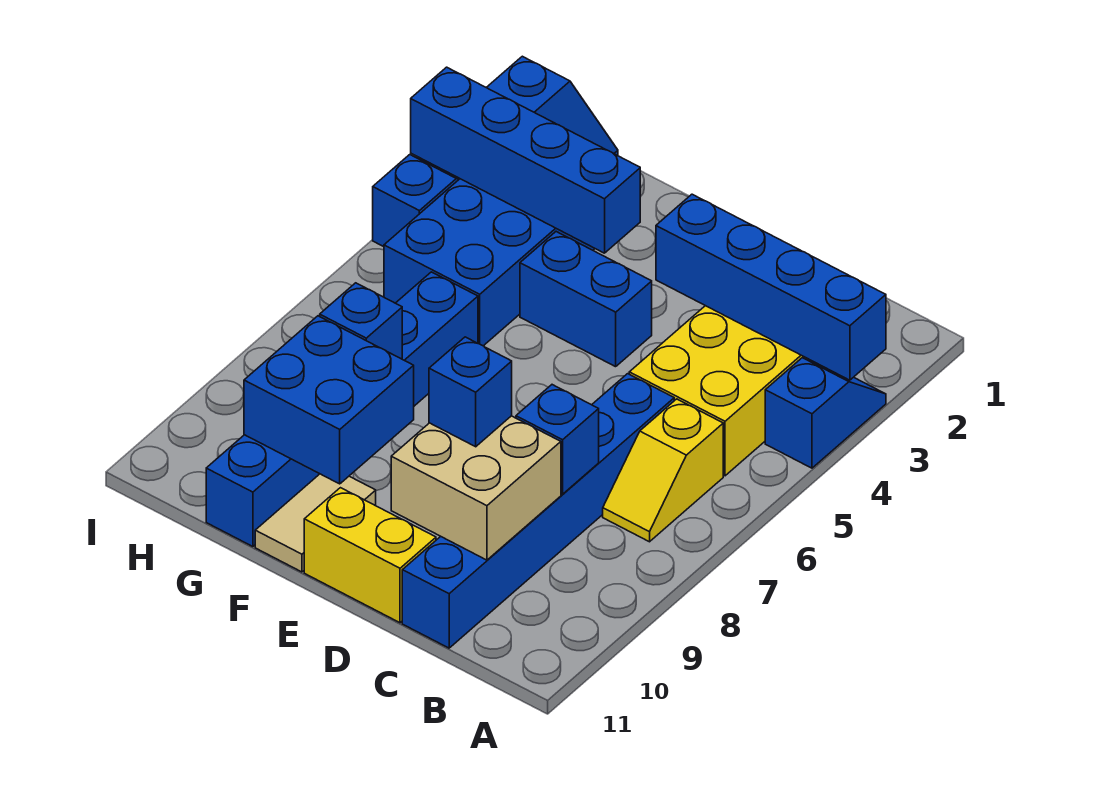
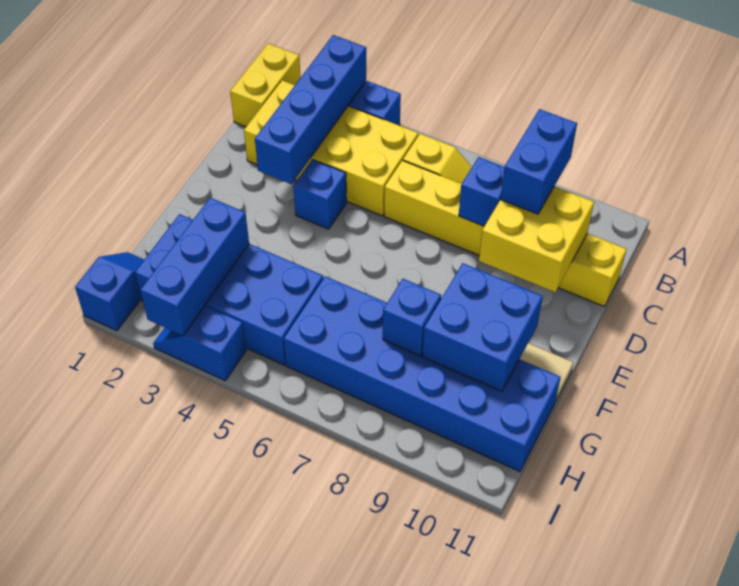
blue 1x6 brick [402,374,674,648] -> yellow 1x6 brick [384,160,626,306]
tan 2x2 brick [391,416,561,560] -> yellow 2x2 brick [479,186,594,292]
blue 1x1 brick [429,337,512,447] -> blue 1x1 brick moved to [293,159,347,229]
yellow 1x2 brick [304,488,436,623] -> yellow 1x2 brick moved to [230,43,301,127]
blue 1x2 brick [520,232,652,367] -> blue 1x2 brick moved to [500,109,577,214]
blue 1x4 brick [411,67,640,253] -> blue 1x3 brick [140,198,249,336]
blue 1x6 brick [206,272,478,547] -> blue 2x6 brick [284,276,561,471]

